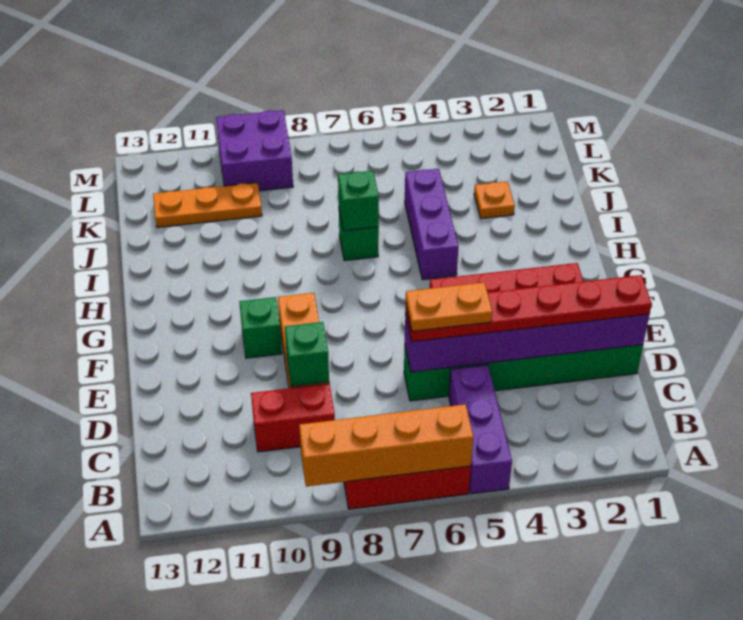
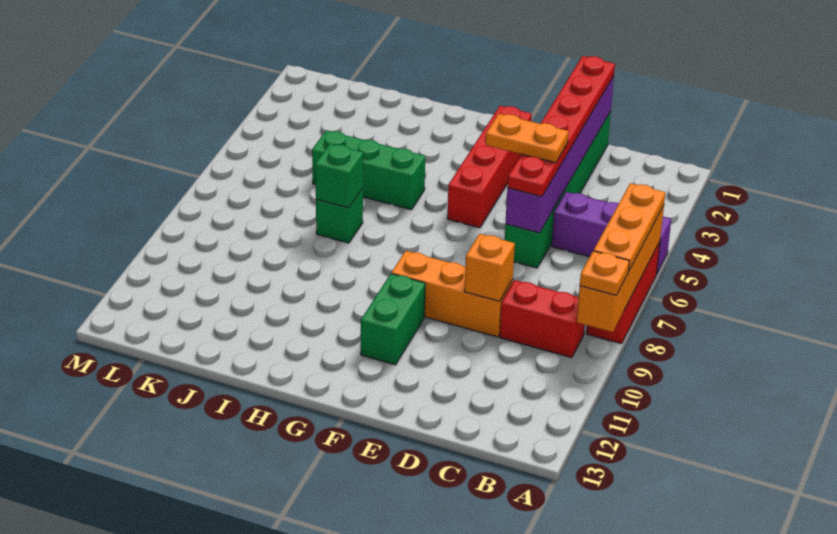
red 1x2 brick [251,384,335,452] -> red 1x2 brick turned to [500,280,585,358]
orange 1x2 plate [406,282,492,331] -> orange 1x2 plate turned to [486,114,568,163]
green 1x1 brick [285,322,329,386] -> orange 1x1 brick [464,234,515,301]
green 1x1 brick [239,297,282,358] -> green 1x2 brick [361,274,425,365]
purple 1x3 brick [405,169,458,280] -> green 1x3 brick [312,130,425,210]
orange 1x1 plate [474,181,515,219] -> orange 1x1 plate moved to [580,251,629,295]
orange 1x3 plate [153,183,262,228] -> orange 1x3 plate moved to [594,183,665,270]
purple 2x2 brick [216,110,293,191] -> none

